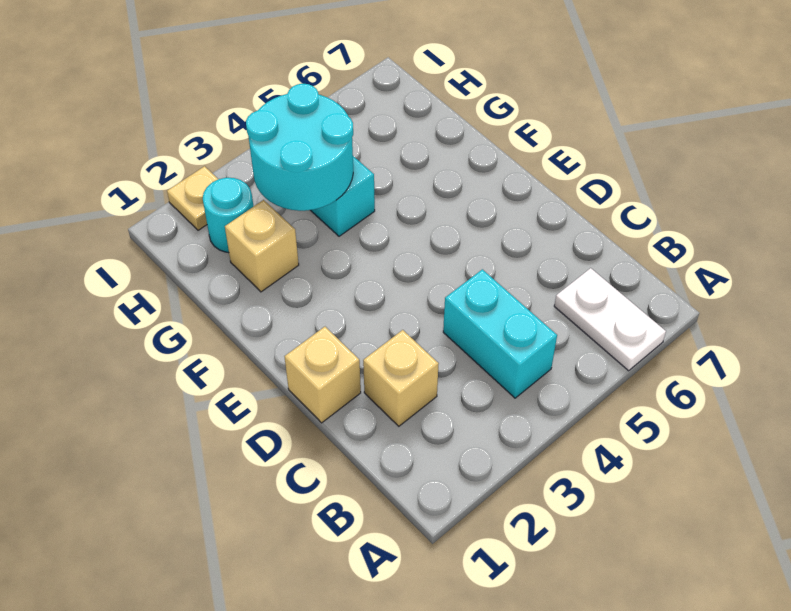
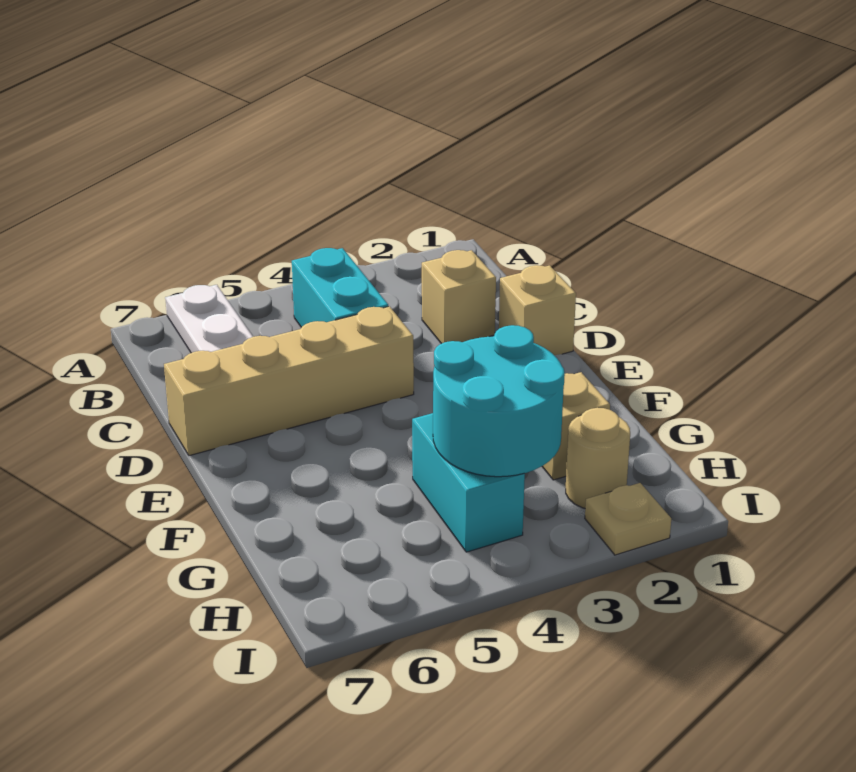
none -> tan 1x4 brick [164,306,414,456]
cyan 1x1 round brick [203,178,254,253] -> tan 1x1 round brick [566,408,630,508]

